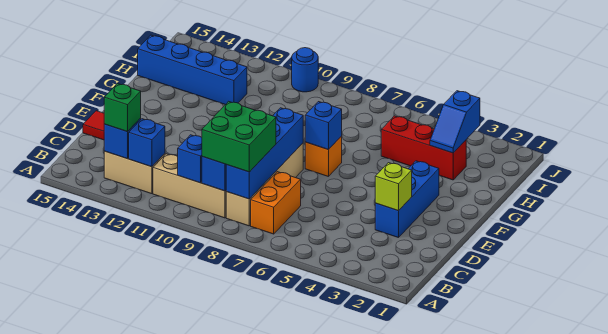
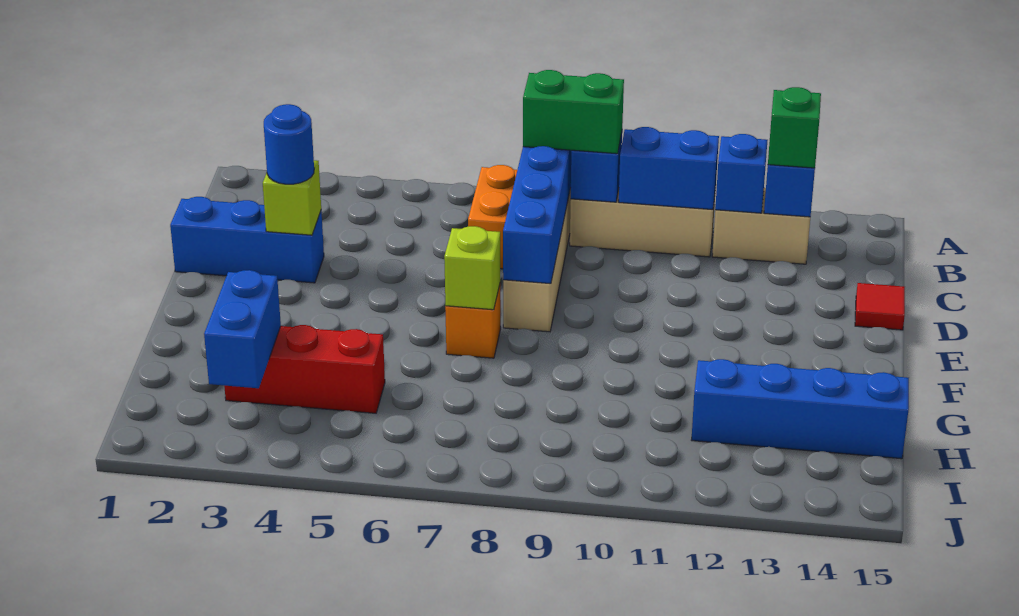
green 2x2 brick [202,101,276,172] -> green 1x2 brick [523,70,624,154]
blue 1x1 brick [178,135,202,183] -> blue 1x2 brick [619,127,719,210]
blue 1x3 brick [375,161,439,238] -> blue 1x3 brick turned to [170,197,324,283]
blue 1x1 brick [305,102,342,150] -> lime 1x1 brick [444,226,500,310]
blue 1x2 slope [430,91,480,153] -> blue 1x2 brick [204,270,281,388]
blue 1x1 round brick [292,48,318,92] -> blue 1x1 round brick moved to [264,104,314,184]

